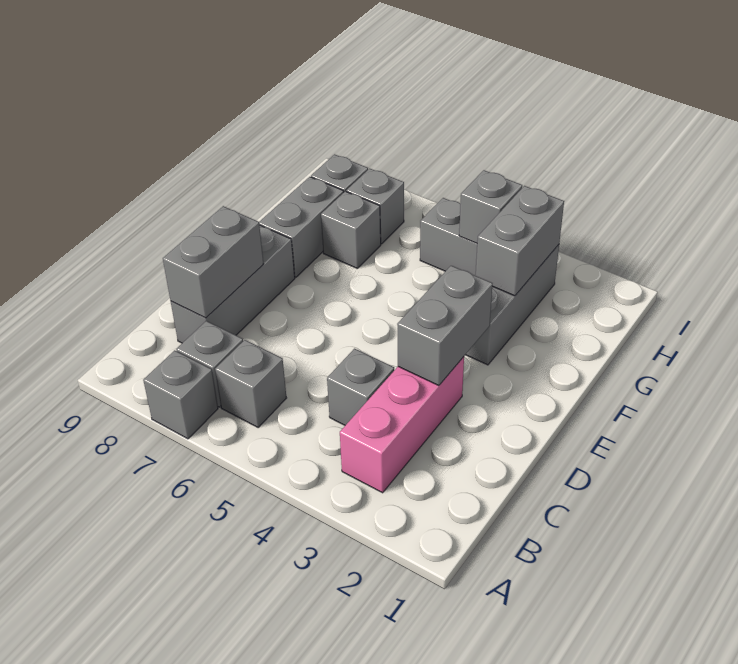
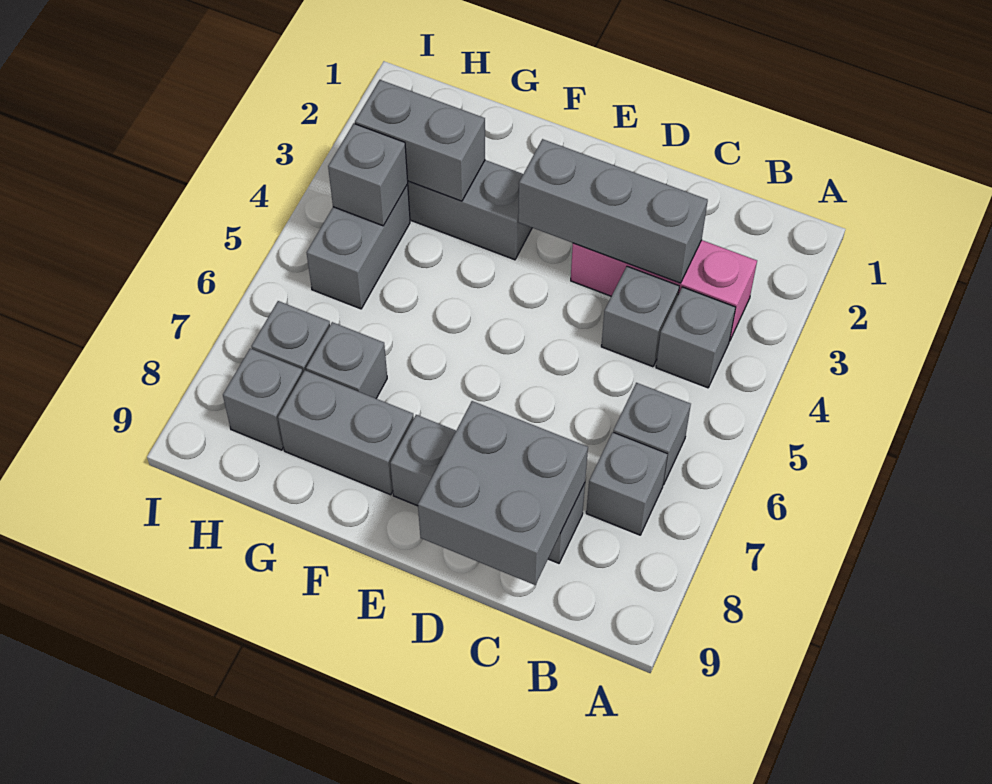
grey 1x1 brick [143,350,218,439] -> grey 1x1 brick moved to [656,287,736,388]
grey 1x2 brick [163,206,263,318] -> grey 2x2 brick [418,401,588,585]
grey 1x2 brick [397,266,492,386] -> grey 1x3 brick [518,139,708,283]

